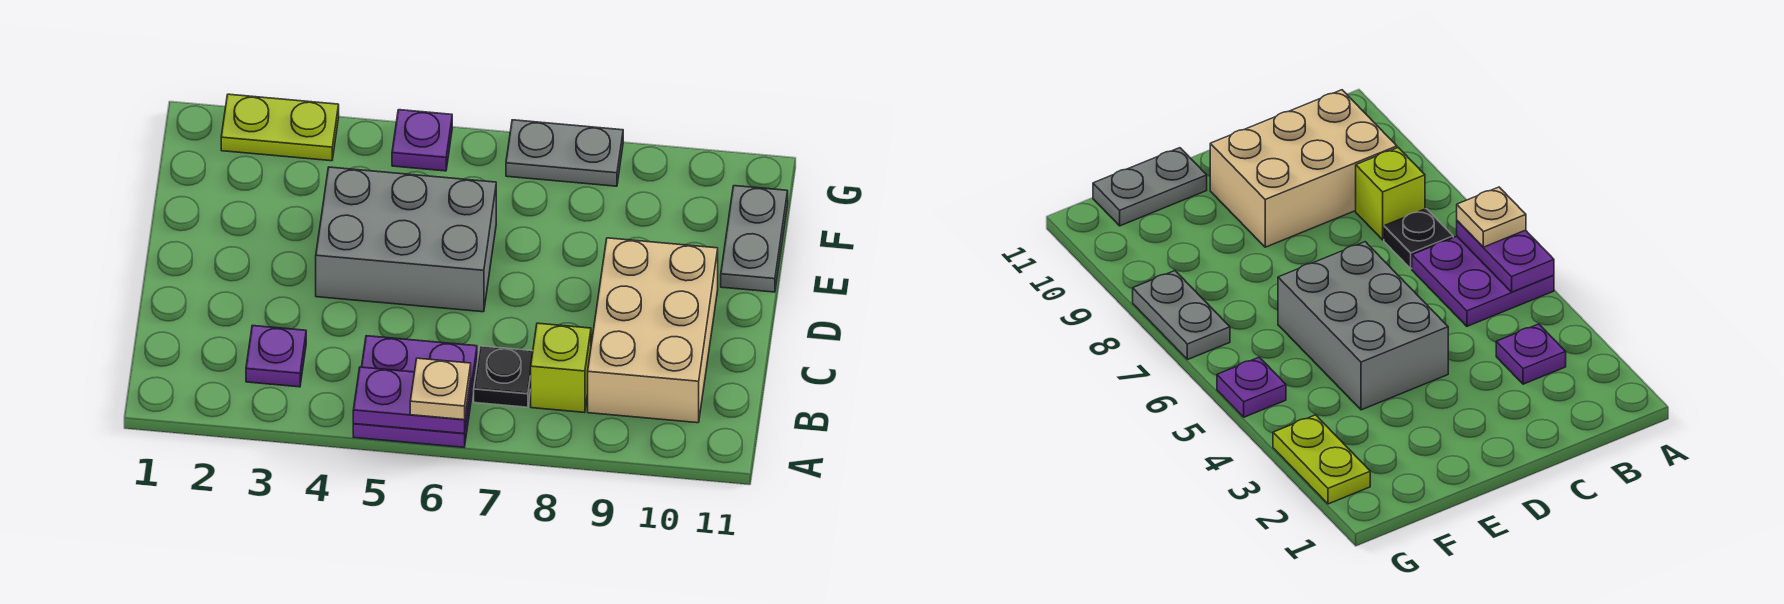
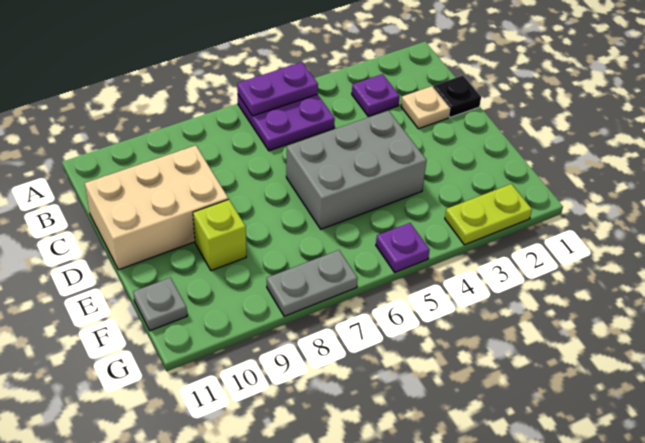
tan 1x1 plate [410,358,471,420] -> tan 1x1 plate moved to [401,86,450,129]
black 1x1 plate [474,346,533,407] -> black 1x1 plate moved to [433,76,481,117]
lime 1x1 brick [531,323,591,412] -> lime 1x1 brick moved to [193,199,246,271]
tan 2x3 brick [588,238,718,423] -> tan 2x3 brick turned to [85,145,228,270]
grey 1x2 plate [721,186,788,292] -> grey 1x1 plate [133,278,187,331]

